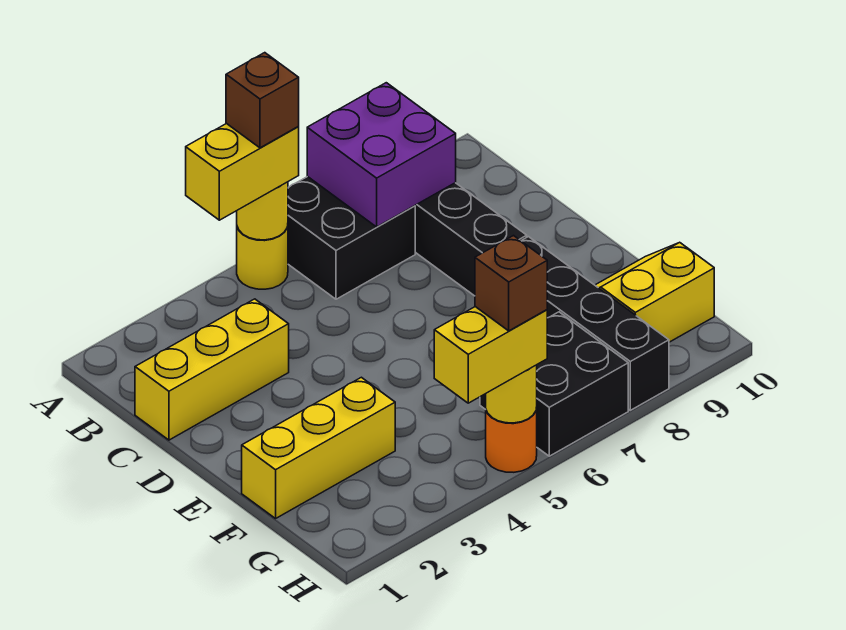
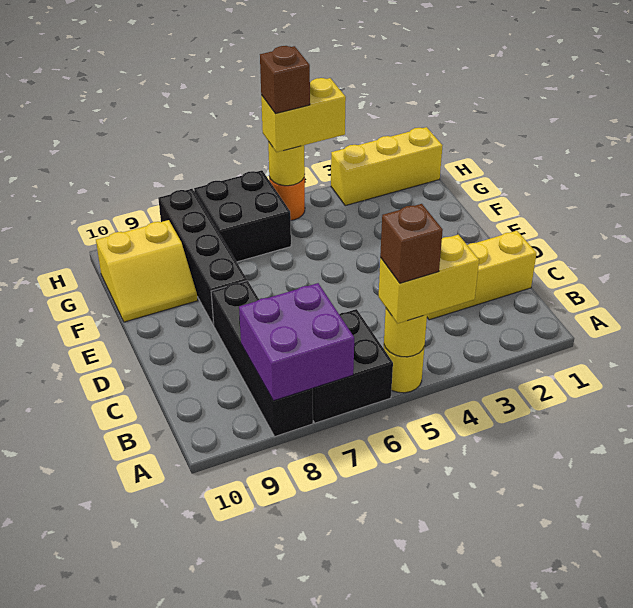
yellow 1x3 brick [242,377,395,519] -> yellow 1x3 brick moved to [331,127,443,206]

